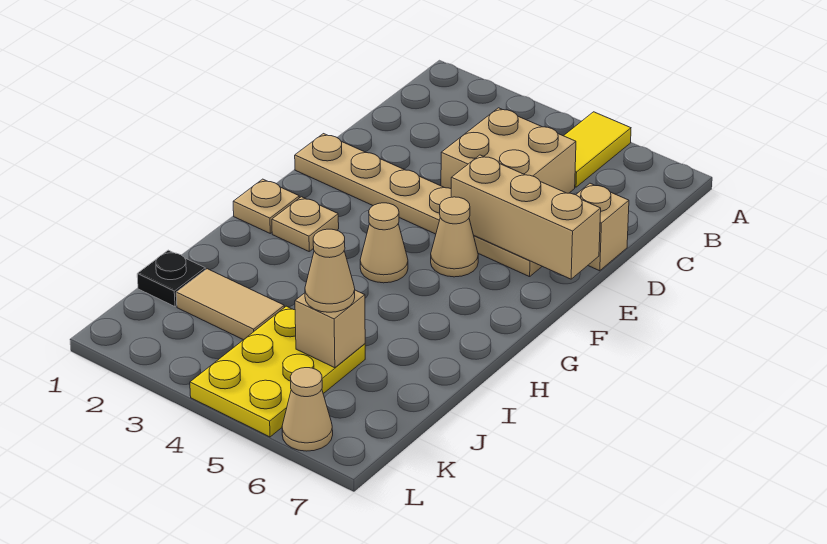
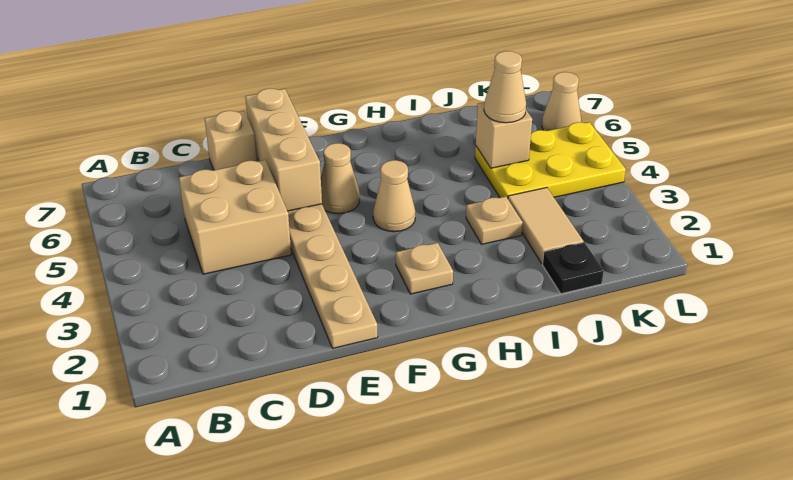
yellow 1x2 tile [564,112,631,187] -> none
tan 1x1 plate [233,179,299,233] -> tan 1x1 plate moved to [466,196,523,244]

